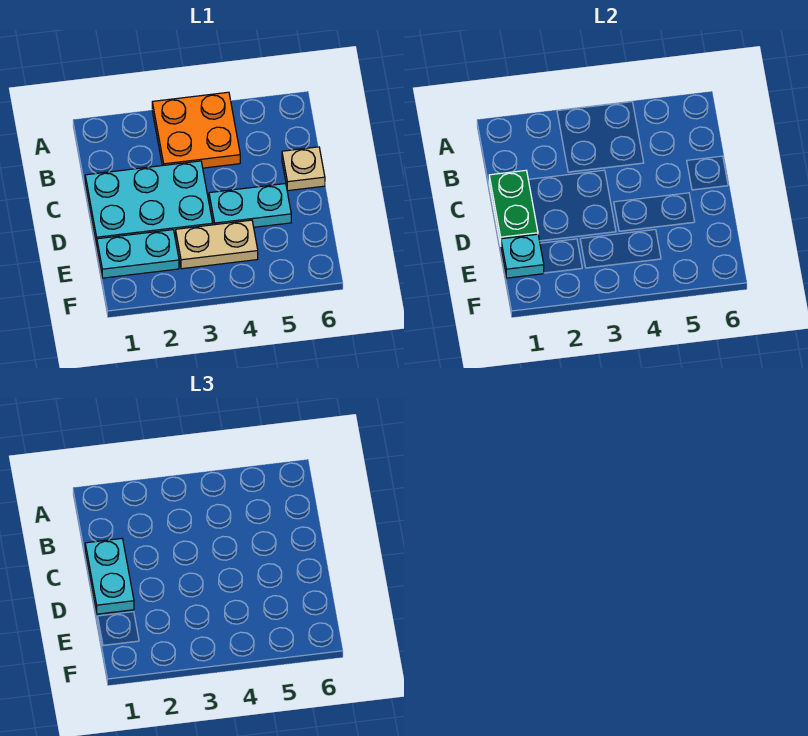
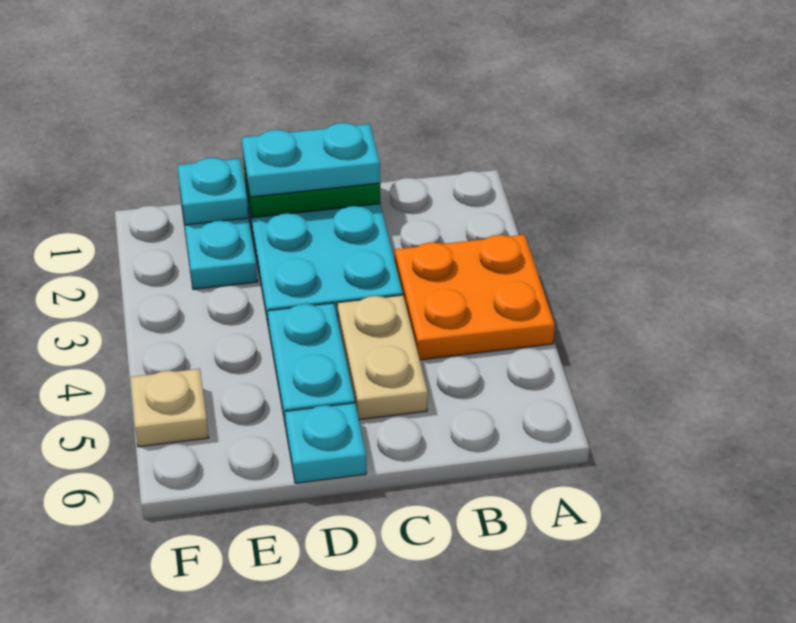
tan 1x1 plate [282,147,325,191] -> tan 1x1 plate moved to [131,369,208,447]
none -> cyan 1x1 plate [285,403,366,483]
tan 1x2 plate [176,220,258,269] -> tan 1x2 plate moved to [337,295,428,420]

